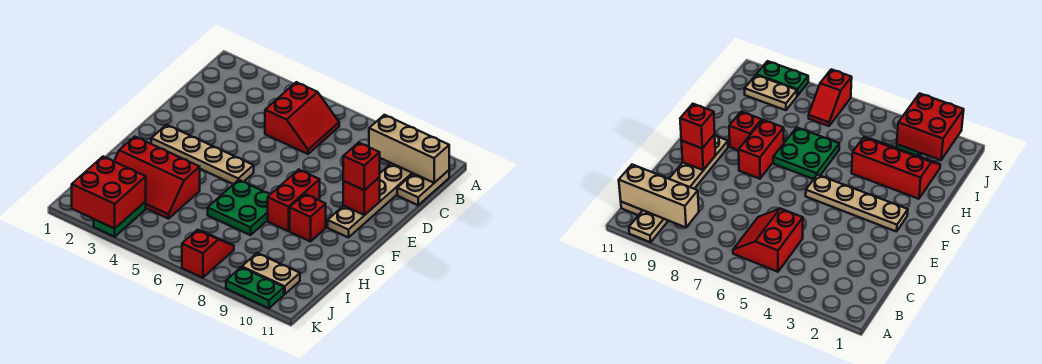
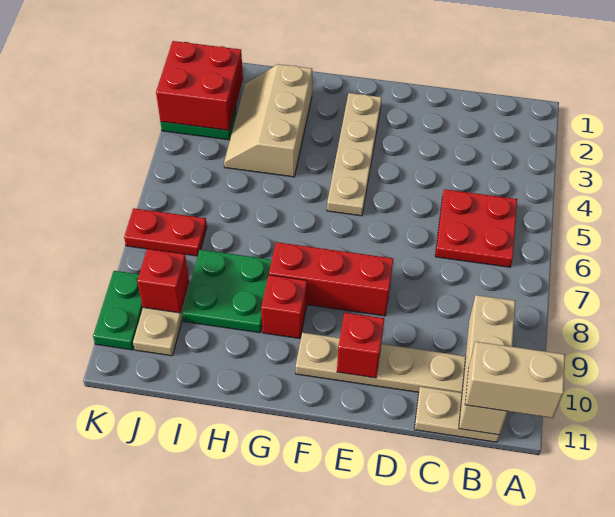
none -> tan 1x2 brick [465,342,565,418]
red 2x2 slope [265,82,339,154] -> red 2x2 plate [435,189,517,267]
red 1x1 brick [343,142,380,190] -> red 1x1 brick moved to [137,249,189,313]
red 1x2 brick [268,169,320,231] -> red 1x3 brick [269,242,393,316]
green 2x2 plate [208,180,270,235] -> green 2x2 plate moved to [183,250,272,333]
red 2x3 slope [114,136,200,219] -> tan 2x3 slope [224,64,312,177]
red 1x2 slope [182,230,234,278] -> red 1x2 plate [124,208,207,256]

